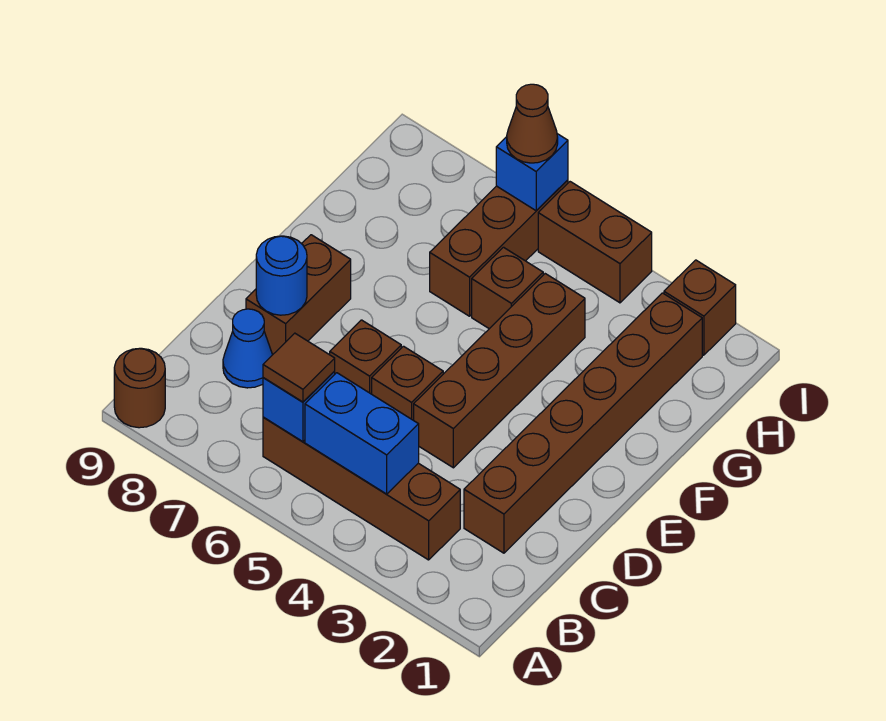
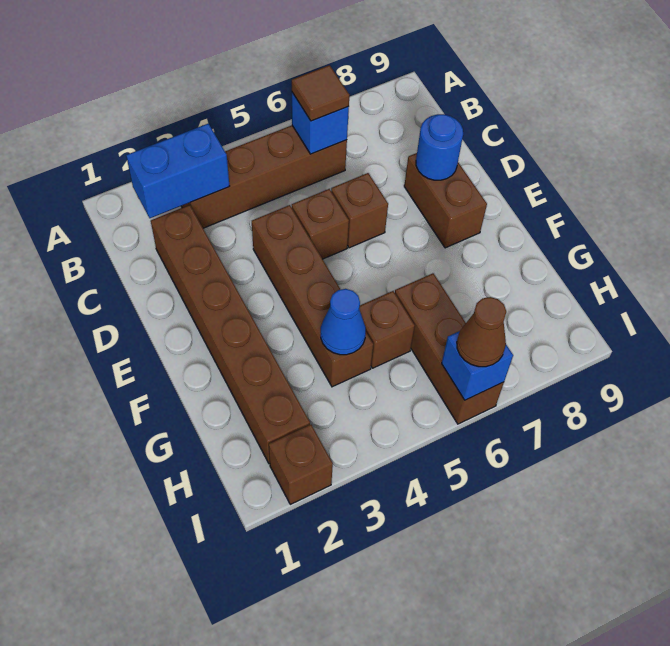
brown 1x1 round brick [114,348,165,428] -> none
blue 1x2 brick [305,373,419,494] -> blue 1x2 brick moved to [126,124,230,218]
blue 1x1 cone [223,309,272,388] -> blue 1x1 cone moved to [321,289,366,355]
brown 1x2 brick [538,182,652,303] -> none

